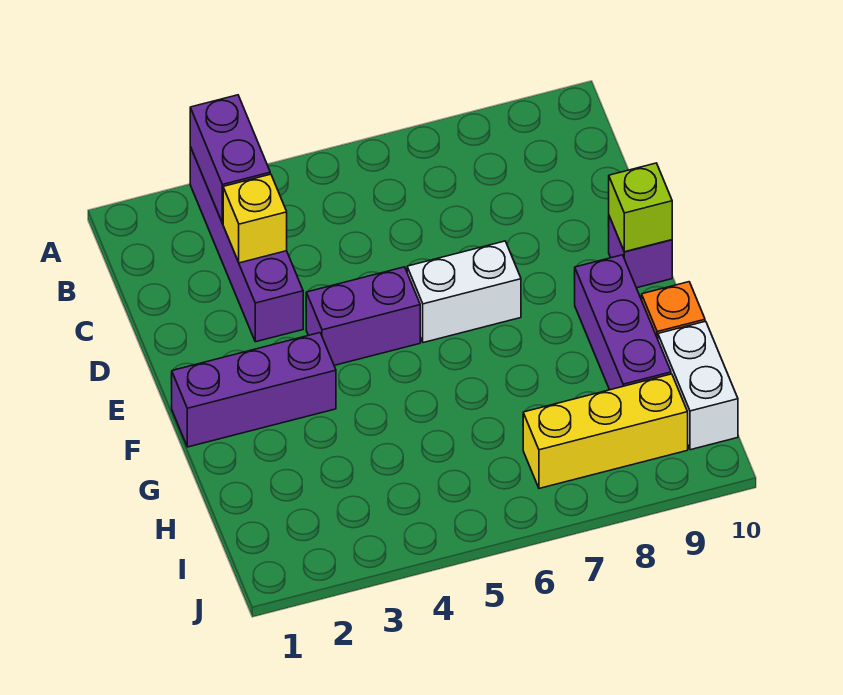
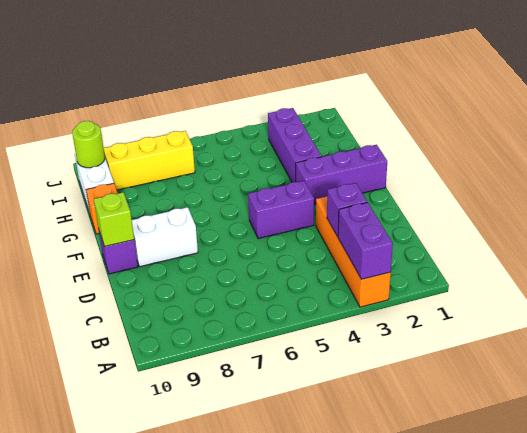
purple 1x4 brick [190,147,303,342] -> orange 1x4 brick [316,196,391,307]
yellow 1x1 brick [223,174,287,263] -> purple 1x1 brick [327,183,367,237]
white 1x2 brick [407,241,521,343] -> white 1x2 brick moved to [132,207,198,267]
purple 1x3 brick [574,255,671,390] -> purple 1x3 brick moved to [268,108,322,182]
none -> lime 1x1 round brick [72,121,105,168]

